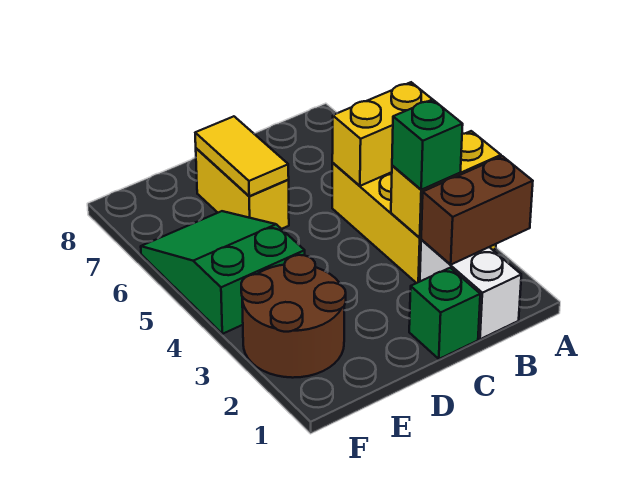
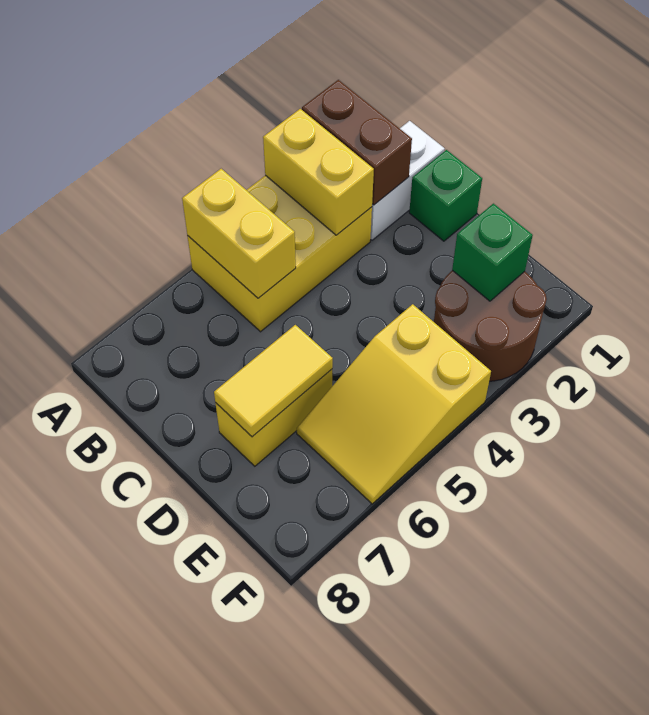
green 1x1 brick [392,99,463,190] -> green 1x1 brick moved to [452,204,533,301]
green 2x3 slope [141,211,305,334] -> yellow 2x3 slope [297,304,491,504]

